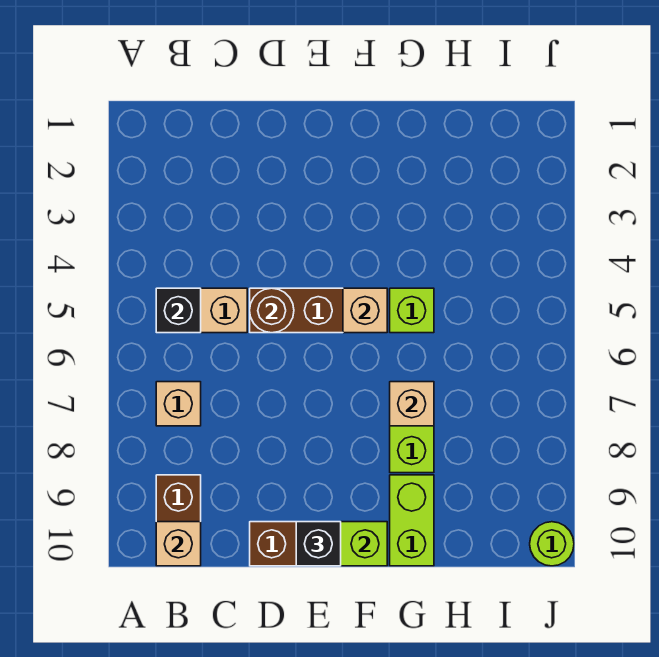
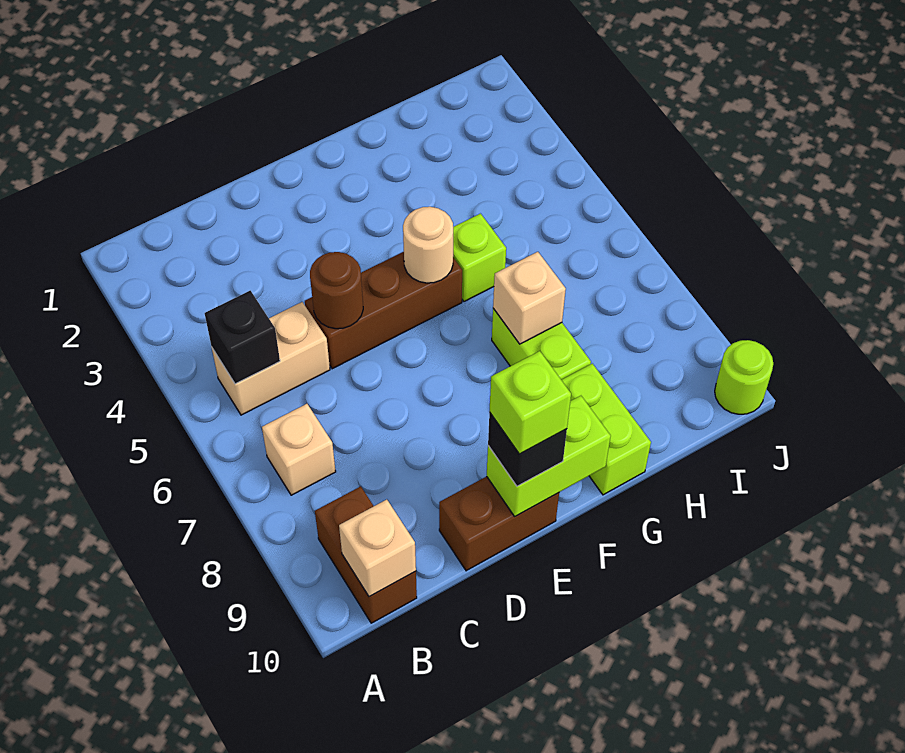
none -> lime 1x1 brick [489,351,571,454]
tan 1x1 brick [343,288,387,333] -> tan 1x1 round brick [403,207,453,283]

